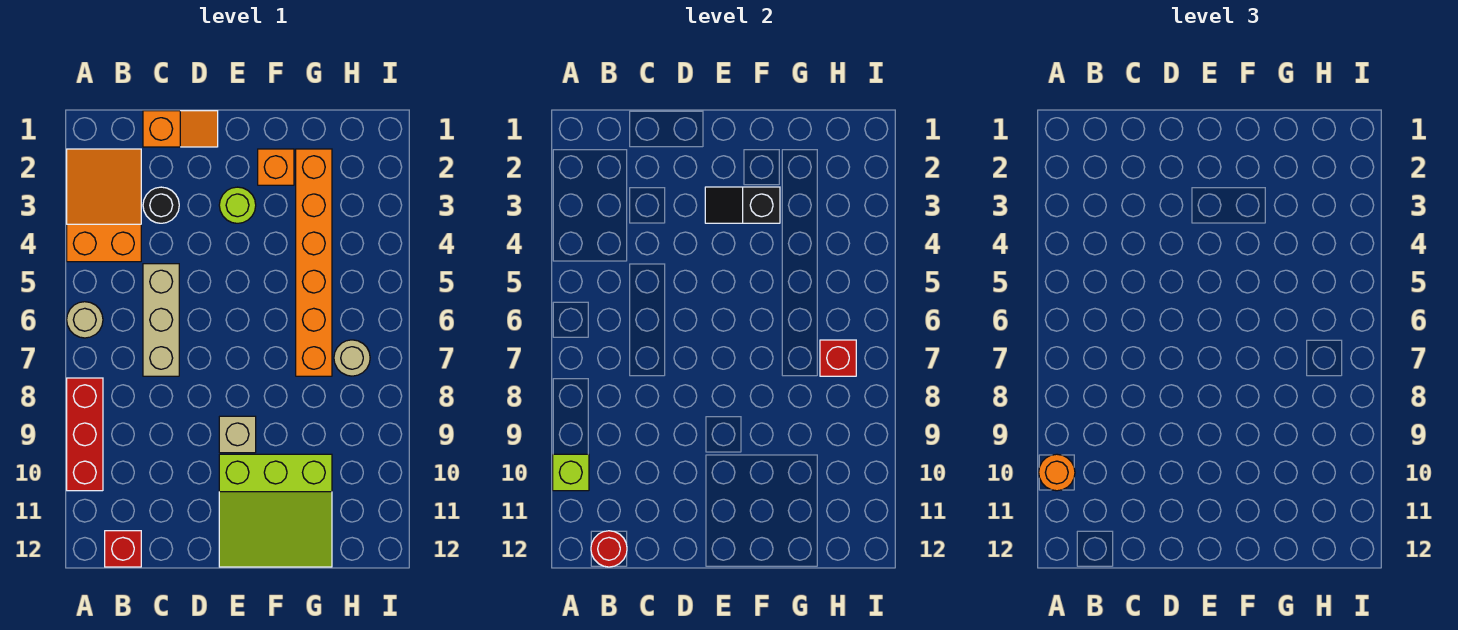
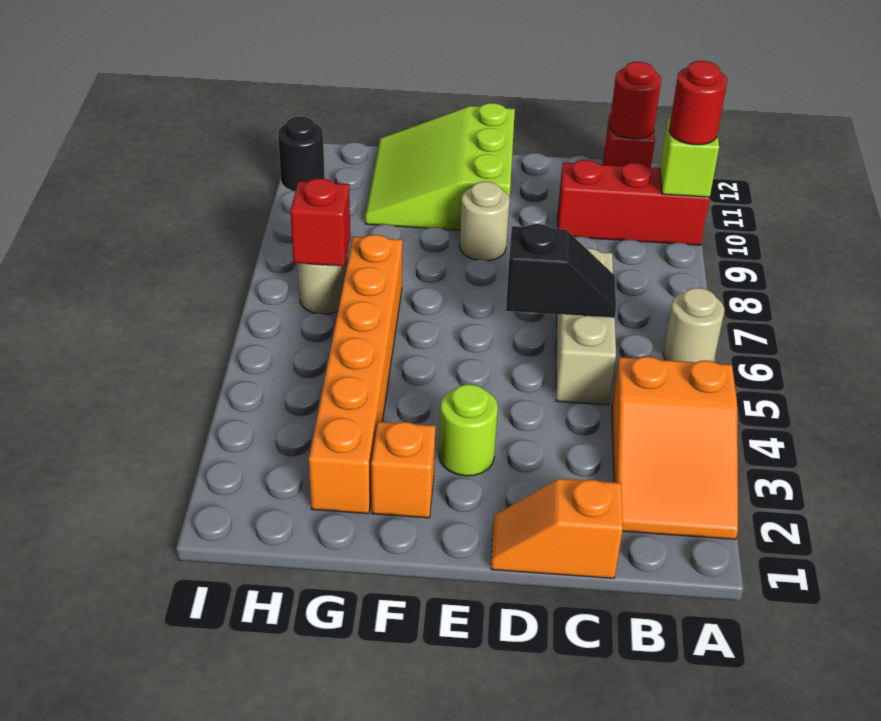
red 1x3 brick [67,378,103,491] -> red 1x3 brick turned to [558,160,710,245]
orange 1x1 round brick [1039,454,1075,491] -> red 1x1 round brick [669,61,727,145]
black 1x1 round brick [143,187,179,223] -> black 1x1 round brick moved to [278,117,325,191]
black 1x2 slope [705,187,780,223] -> black 1x2 slope moved to [506,224,616,318]
tan 1x1 brick [219,416,256,453] -> tan 1x1 round brick [460,182,510,261]
lime 3x3 slope [219,454,332,567] -> lime 3x3 slope turned to [365,103,515,230]

